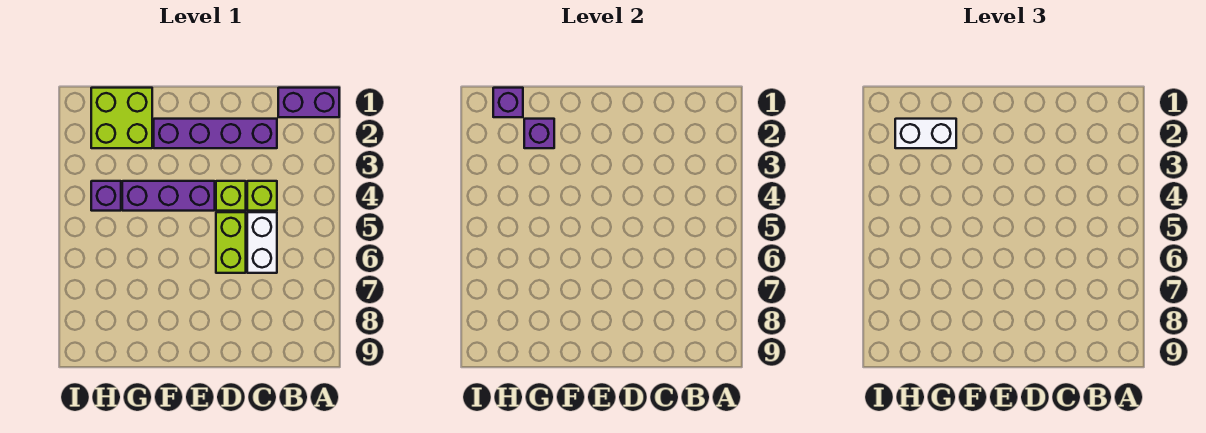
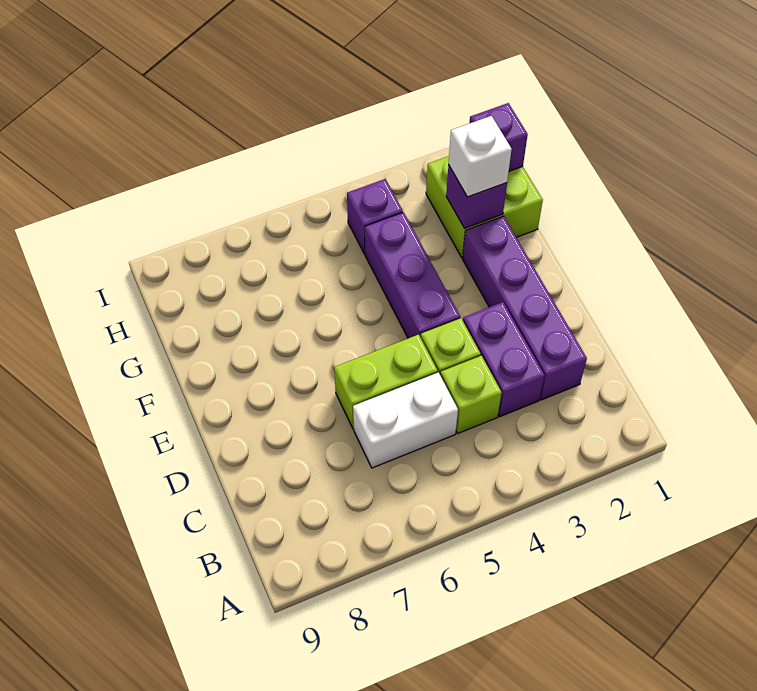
purple 1x2 brick [278,88,339,117] -> purple 1x2 brick moved to [463,302,545,417]
white 1x2 brick [895,119,956,148] -> white 1x1 brick [448,116,512,197]

